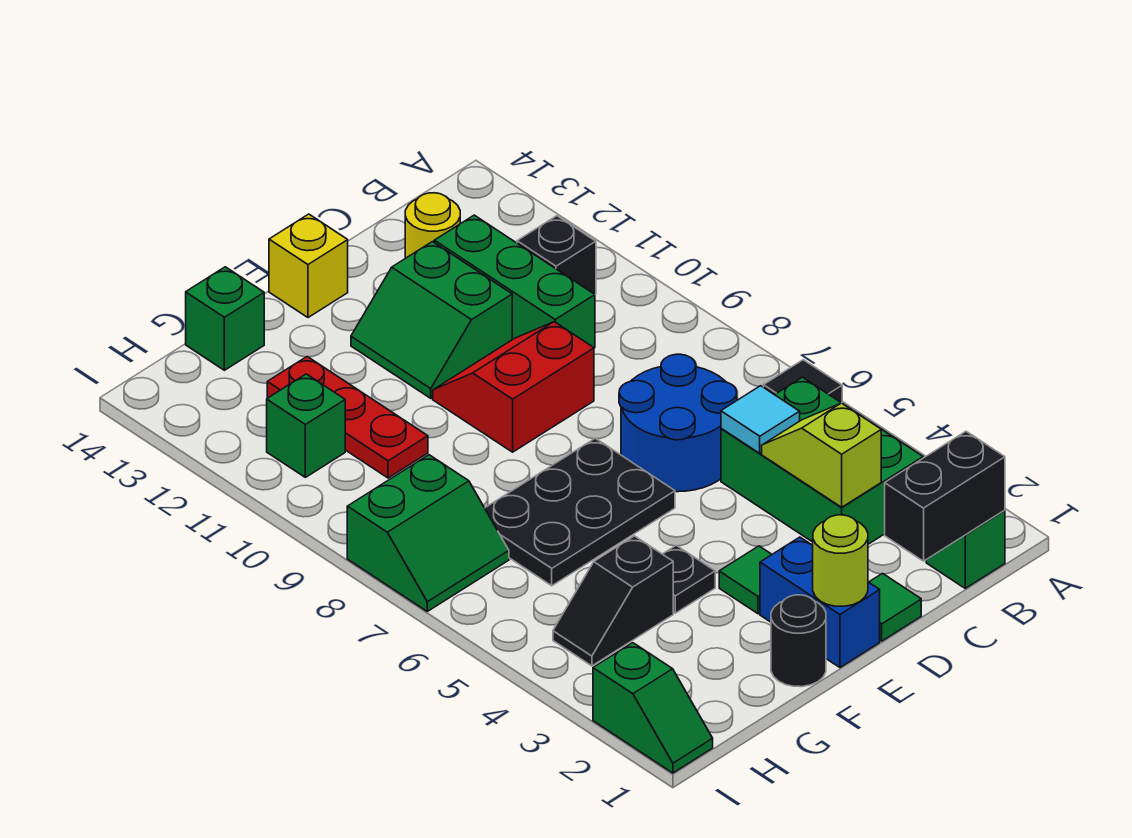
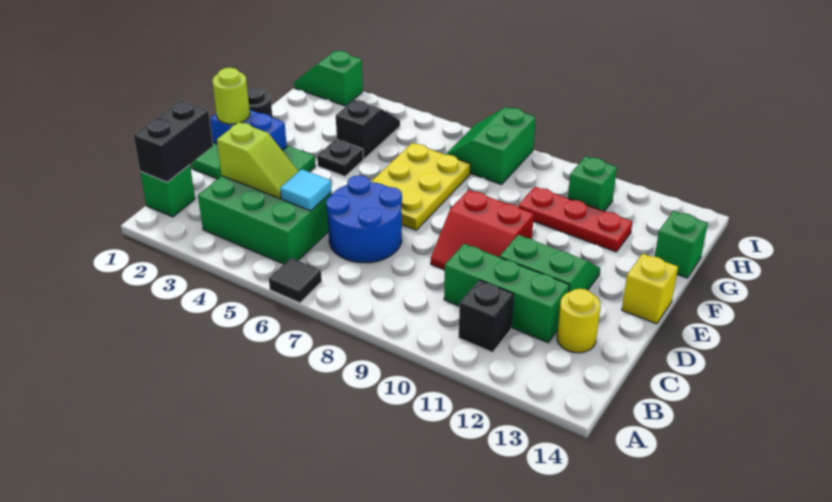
red 2x2 slope [433,322,594,452] -> red 2x2 slope turned to [431,190,534,270]
black 2x3 plate [485,438,675,586] -> yellow 2x3 plate [371,143,470,230]

